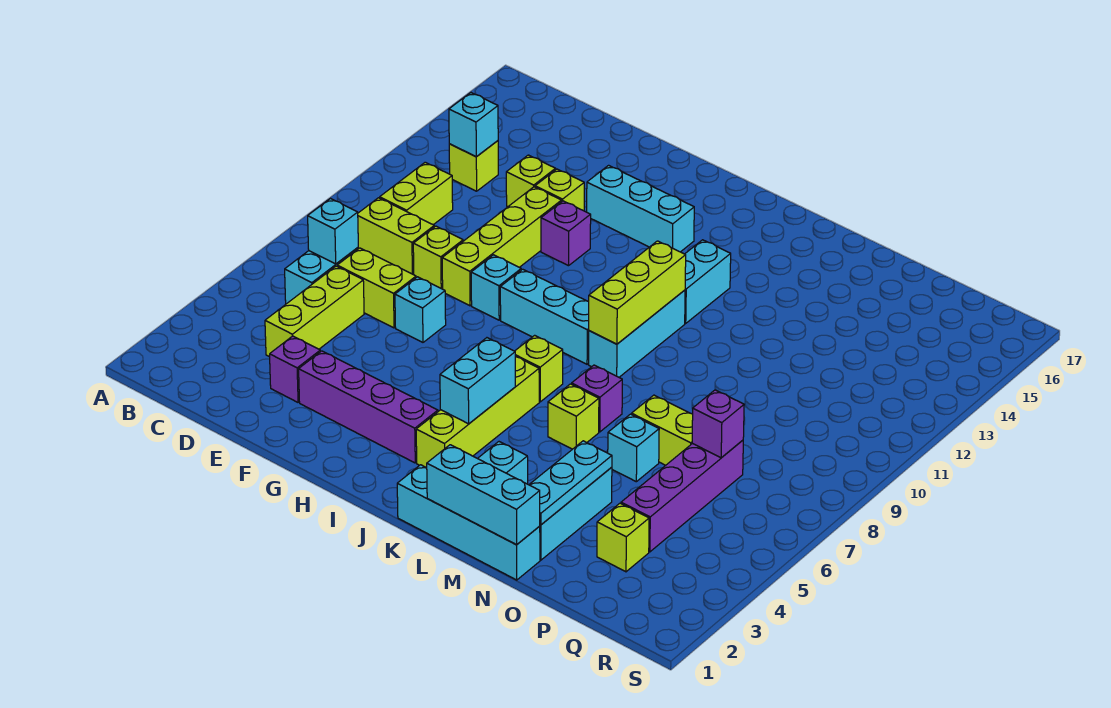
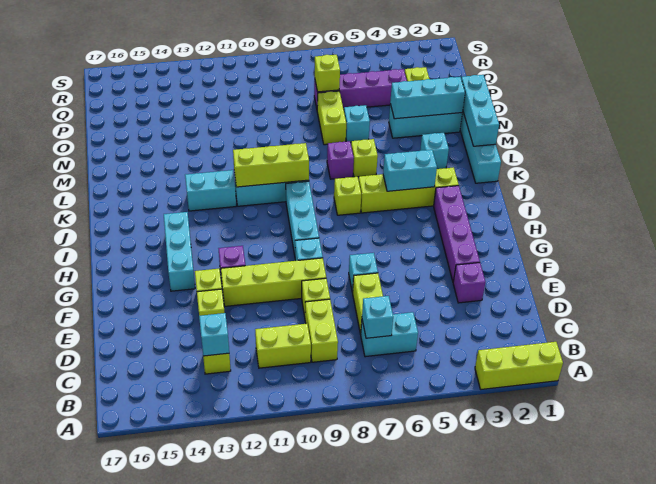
lime 1x3 brick [265,266,364,357] -> lime 1x3 brick moved to [475,342,563,389]
cyan 1x3 plate [529,441,612,525] -> cyan 1x3 brick [390,77,465,119]
purple 1x1 brick [692,390,744,458] -> lime 1x1 brick [315,55,340,92]

